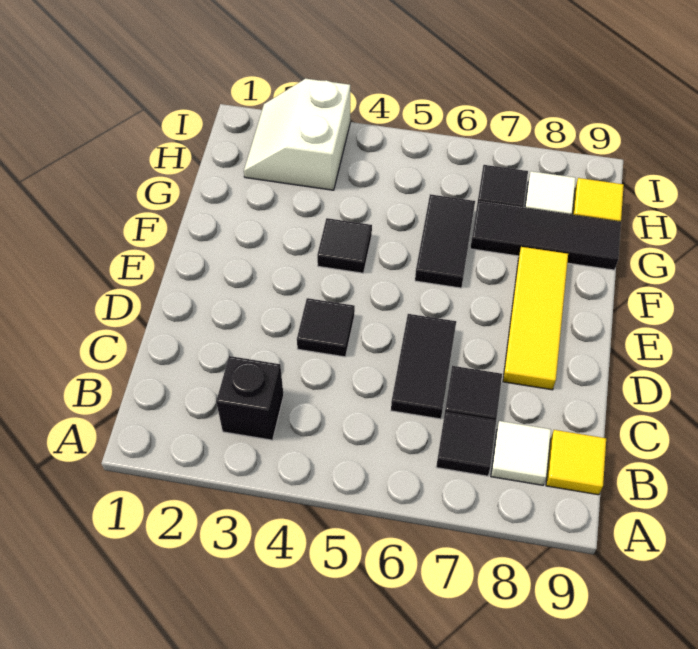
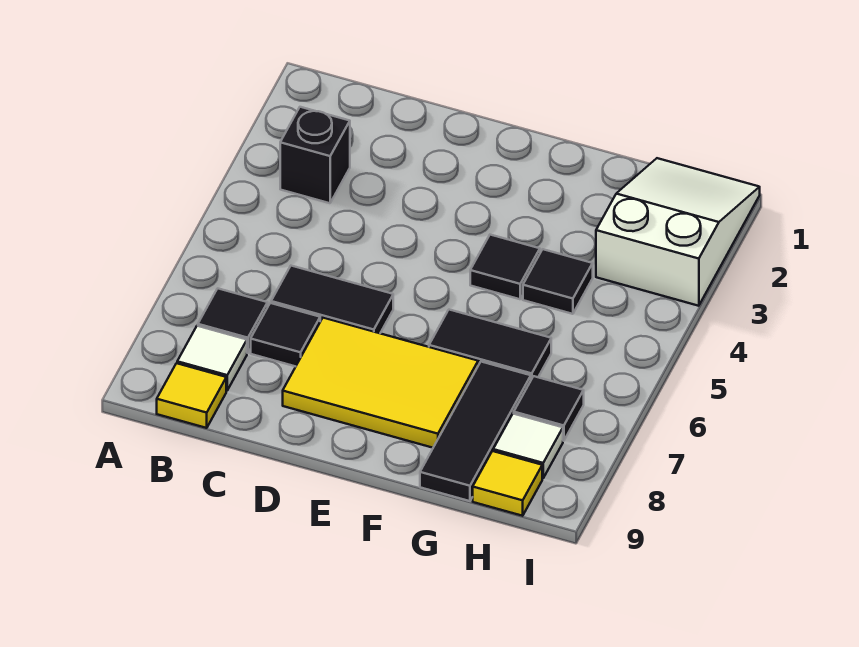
black 1x1 tile [297,298,355,357] -> black 1x1 tile moved to [523,249,593,314]
yellow 1x3 tile [503,247,568,390] -> yellow 2x3 tile [283,318,478,448]
white 2x2 slope [244,79,350,190] -> white 2x3 slope [596,158,760,306]

